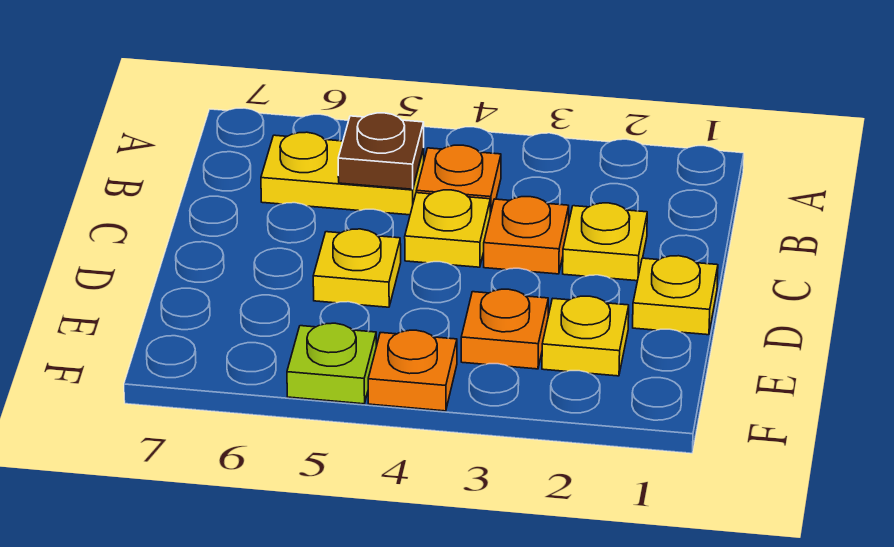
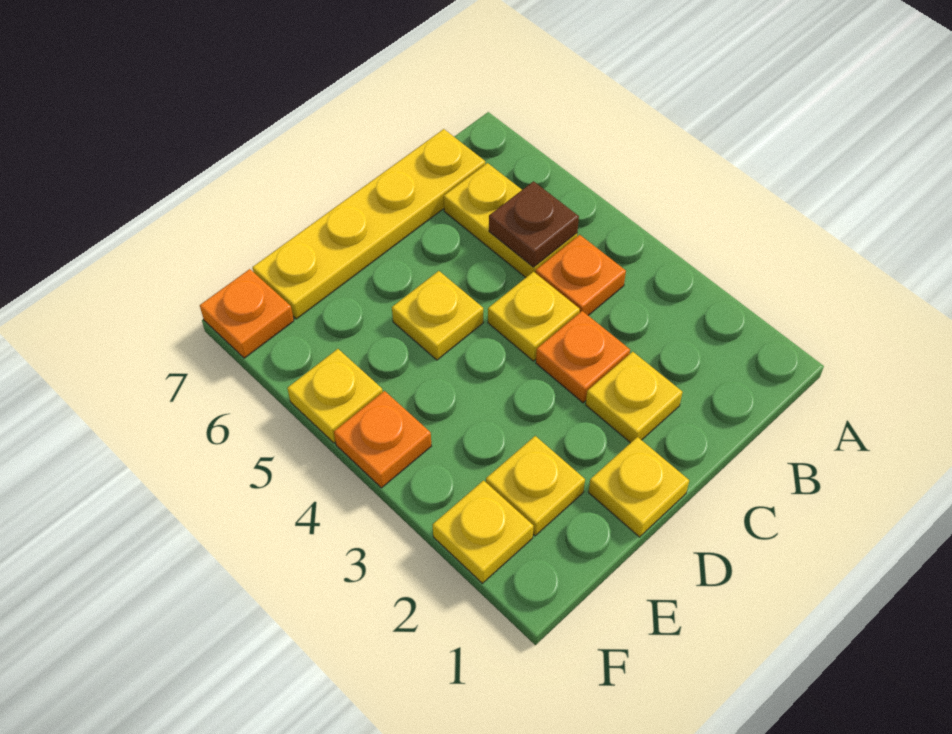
none -> yellow 1x4 plate [252,129,485,319]
orange 1x1 plate [461,289,548,369] -> orange 1x1 plate moved to [200,269,294,358]
none -> yellow 1x1 plate [433,481,533,583]
lime 1x1 plate [287,323,376,404] -> yellow 1x1 plate [287,349,383,443]

